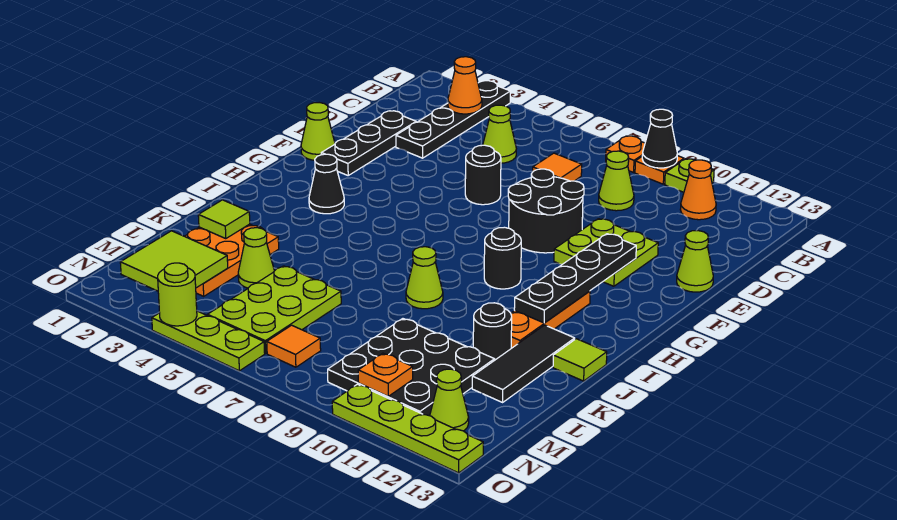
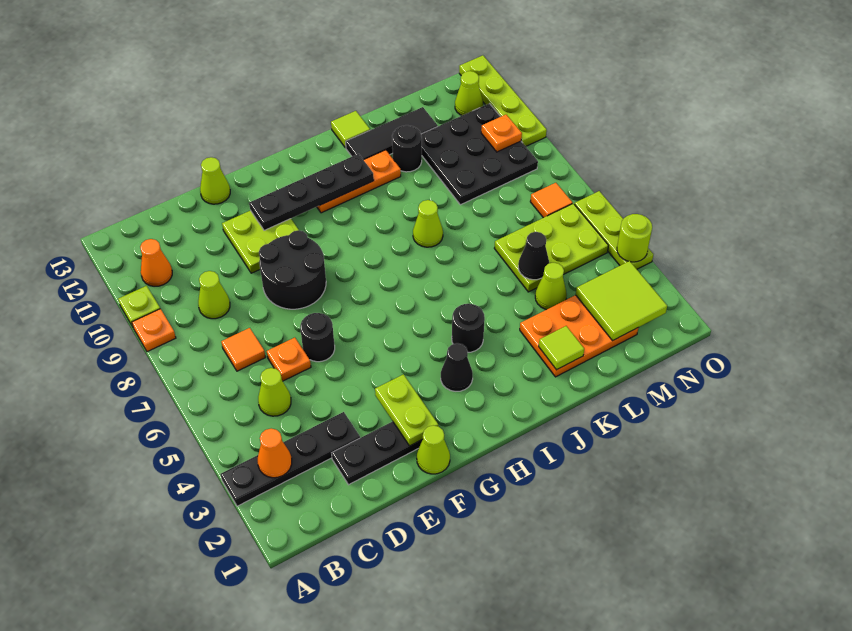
orange 1x1 plate [606,136,645,172] -> orange 1x1 plate moved to [267,338,311,381]
black 1x1 cone [642,109,677,168] -> black 1x1 cone moved to [518,232,549,280]
none -> lime 1x2 plate [375,374,438,446]
black 1x1 round brick [484,227,521,289] -> black 1x1 round brick moved to [452,304,485,352]

